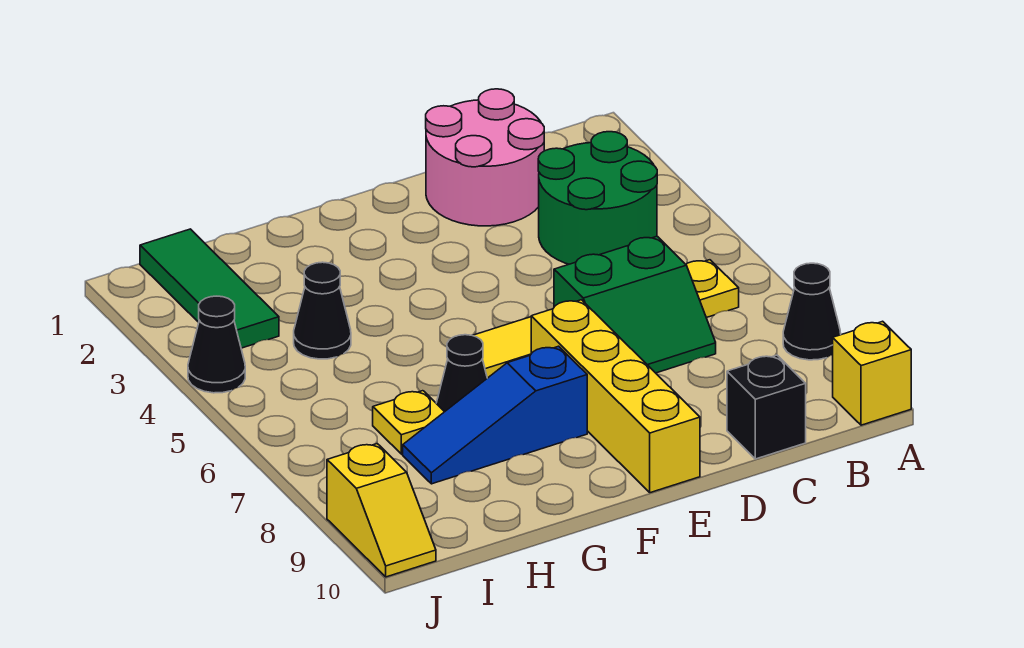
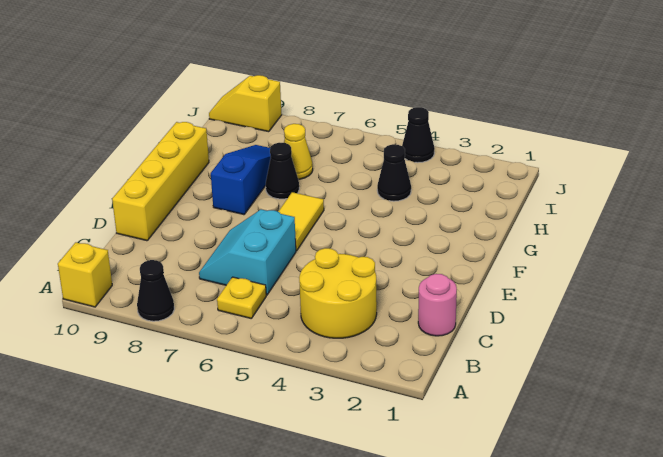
green 2x2 round brick [538,132,657,264] -> yellow 2x2 round brick [299,248,377,338]
pink 2x2 round brick [426,89,544,226] -> pink 1x1 round brick [418,274,457,336]
green 2x2 slope [554,236,716,373] -> cyan 2x2 slope [199,209,296,295]
black 1x1 brick [727,355,806,459] -> none
yellow 1x4 brick [531,300,700,493] -> yellow 1x4 brick turned to [112,122,209,241]
yellow 1x1 plate [373,391,444,454] -> yellow 1x1 cone [284,124,313,179]
green 1x3 tile [140,229,279,348] -> none

